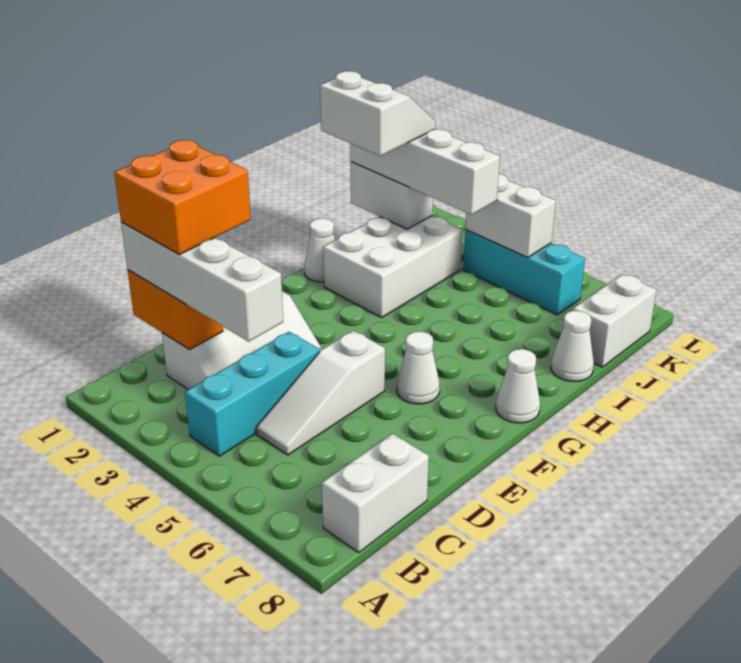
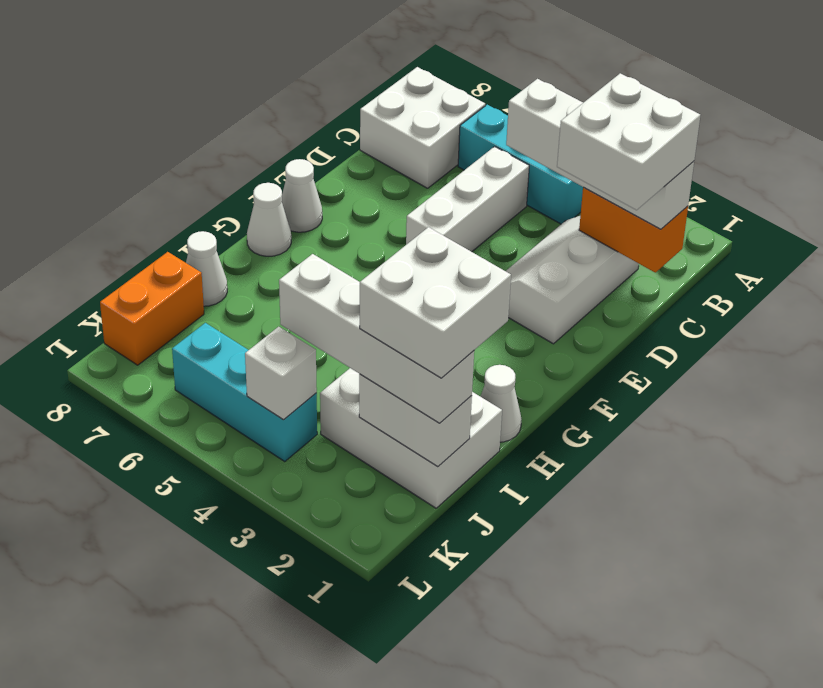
cyan 1x3 brick [185,332,320,456] -> cyan 1x3 brick turned to [458,105,583,224]
white 1x2 brick [322,434,429,552] -> white 2x2 brick [360,67,485,188]
orange 2x2 brick [114,140,251,255] -> white 2x2 brick [557,73,700,210]
white 1x3 slope [256,331,385,455] -> white 1x3 brick [406,147,529,252]
white 1x1 cone [397,332,440,404] -> white 1x1 cone moved to [282,159,322,232]
white 2x3 brick [323,216,462,318] -> white 2x3 brick turned to [320,368,502,508]
white 2x2 slope [320,71,435,156] -> white 2x2 brick [360,227,511,378]
white 1x2 brick [573,274,656,367] -> orange 1x2 brick [100,252,204,365]
white 1x2 brick [465,174,556,258] -> white 1x1 brick [245,327,317,420]

